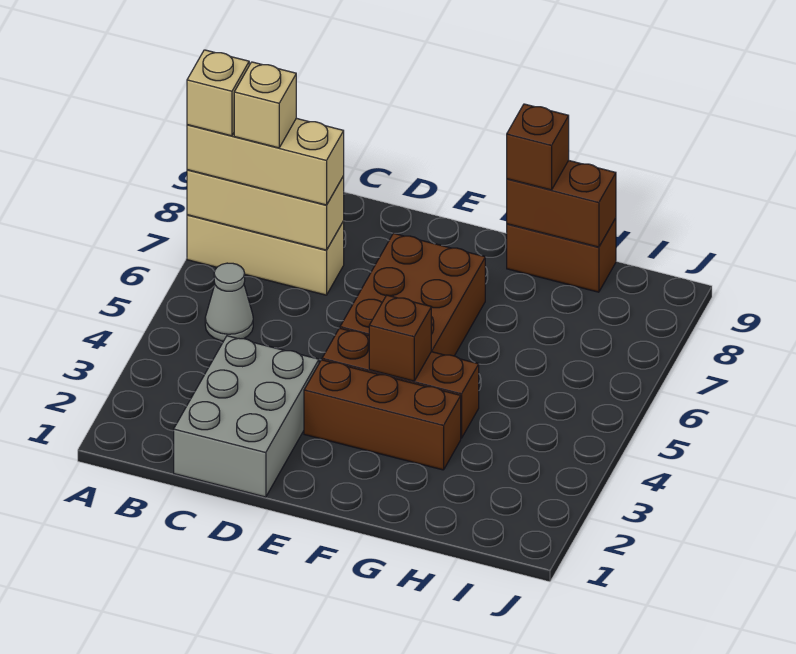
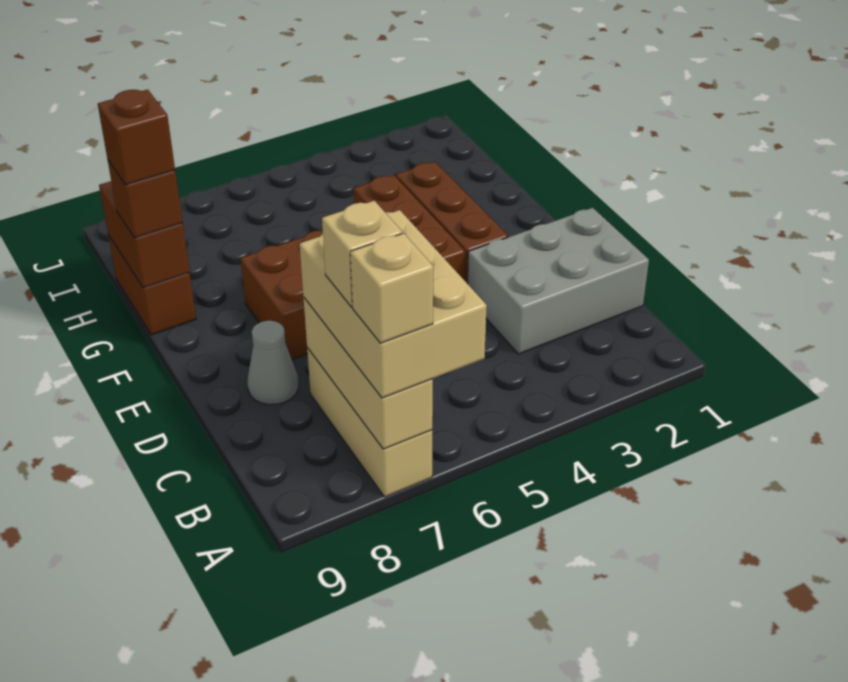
tan 1x3 brick [187,118,344,205] -> tan 2x3 brick [300,210,487,398]
grey 1x1 cone [205,263,253,341] -> grey 1x1 cone moved to [247,321,299,405]
brown 1x1 brick [369,295,431,381] -> brown 1x1 brick moved to [98,90,175,185]

